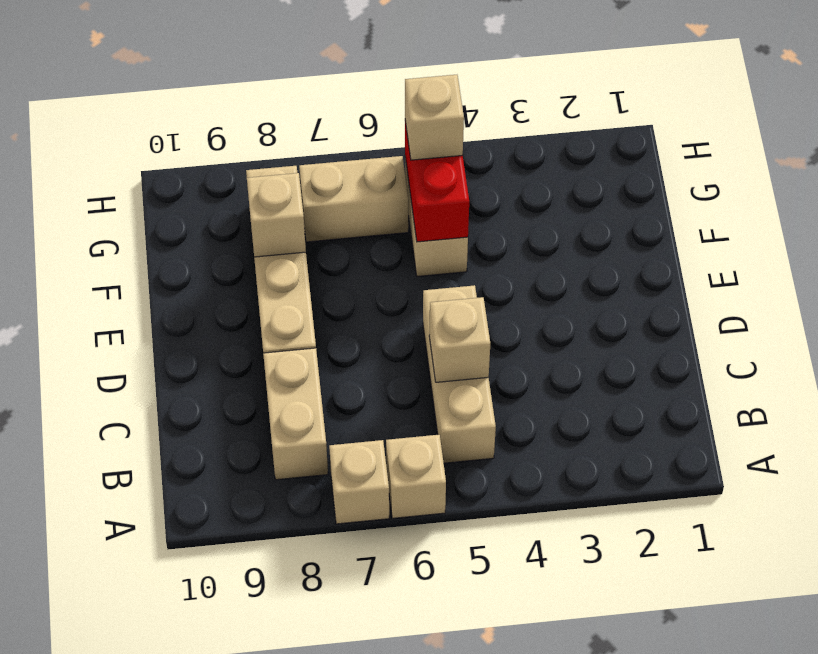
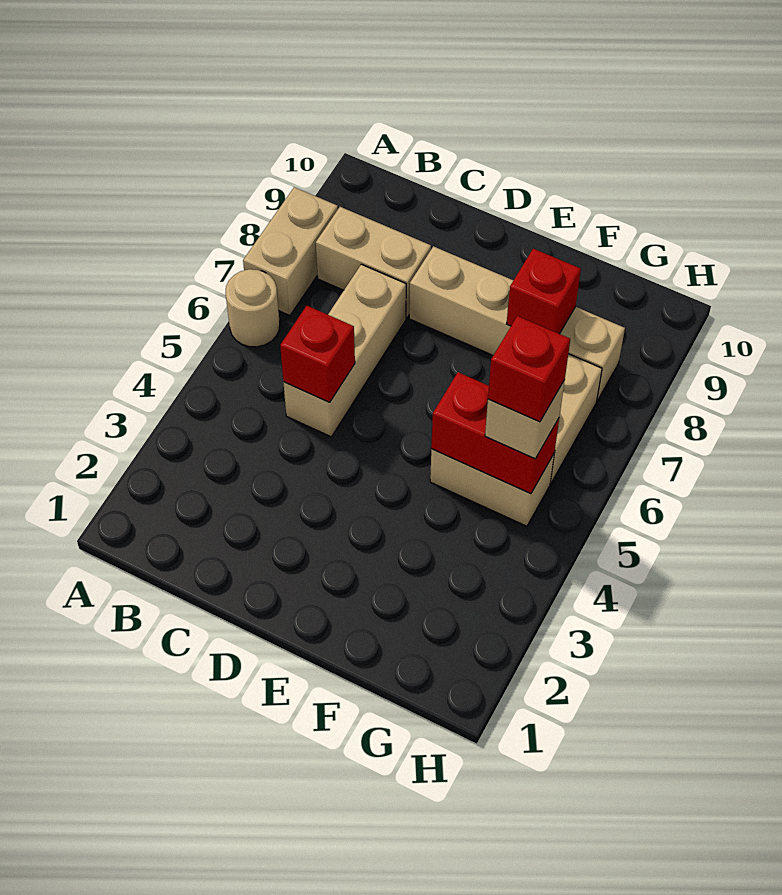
tan 1x1 brick [386,435,446,518] -> tan 1x1 round brick [226,269,280,347]
tan 1x1 brick [329,440,389,524] -> tan 1x2 brick [243,187,338,316]
tan 1x3 brick [423,285,496,463] -> tan 1x3 brick turned to [283,264,406,437]
tan 1x1 brick [429,297,490,382] -> red 1x1 brick [280,306,355,402]
tan 1x1 brick [247,173,306,257] -> red 1x1 brick [507,249,581,334]
none -> red 1x1 brick [488,316,570,422]

